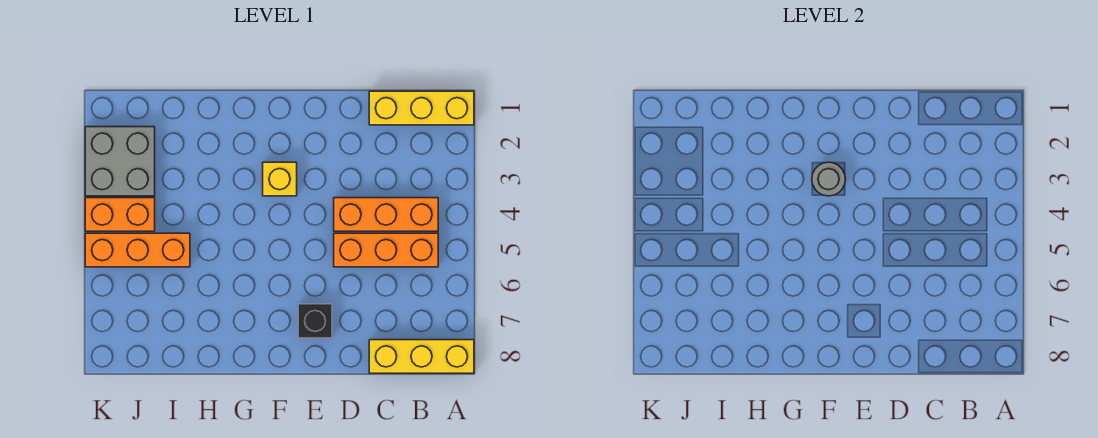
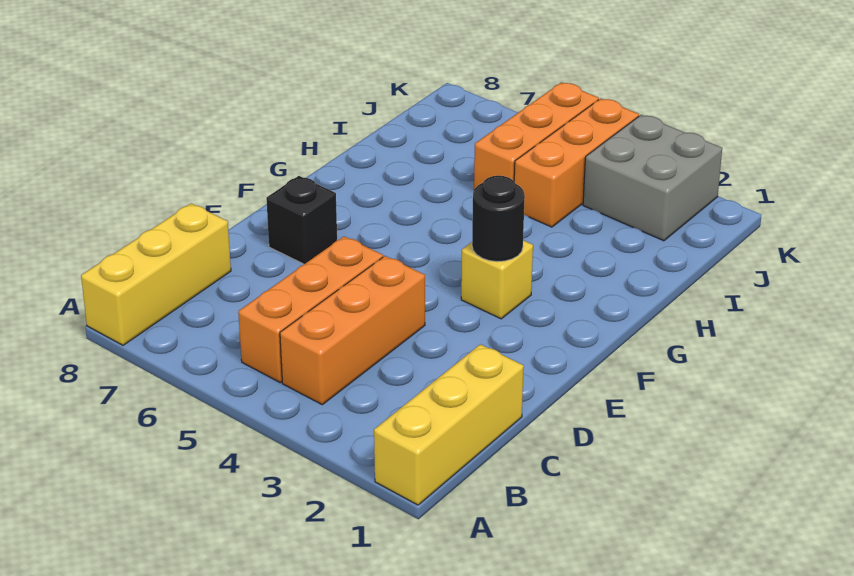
grey 1x1 round brick [812,162,845,196] -> black 1x1 round brick [472,176,525,262]
orange 1x2 brick [85,198,155,231] -> orange 1x3 brick [514,98,639,227]

